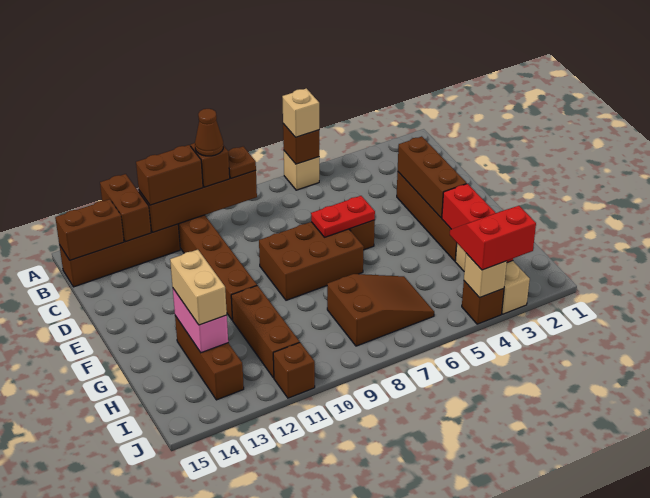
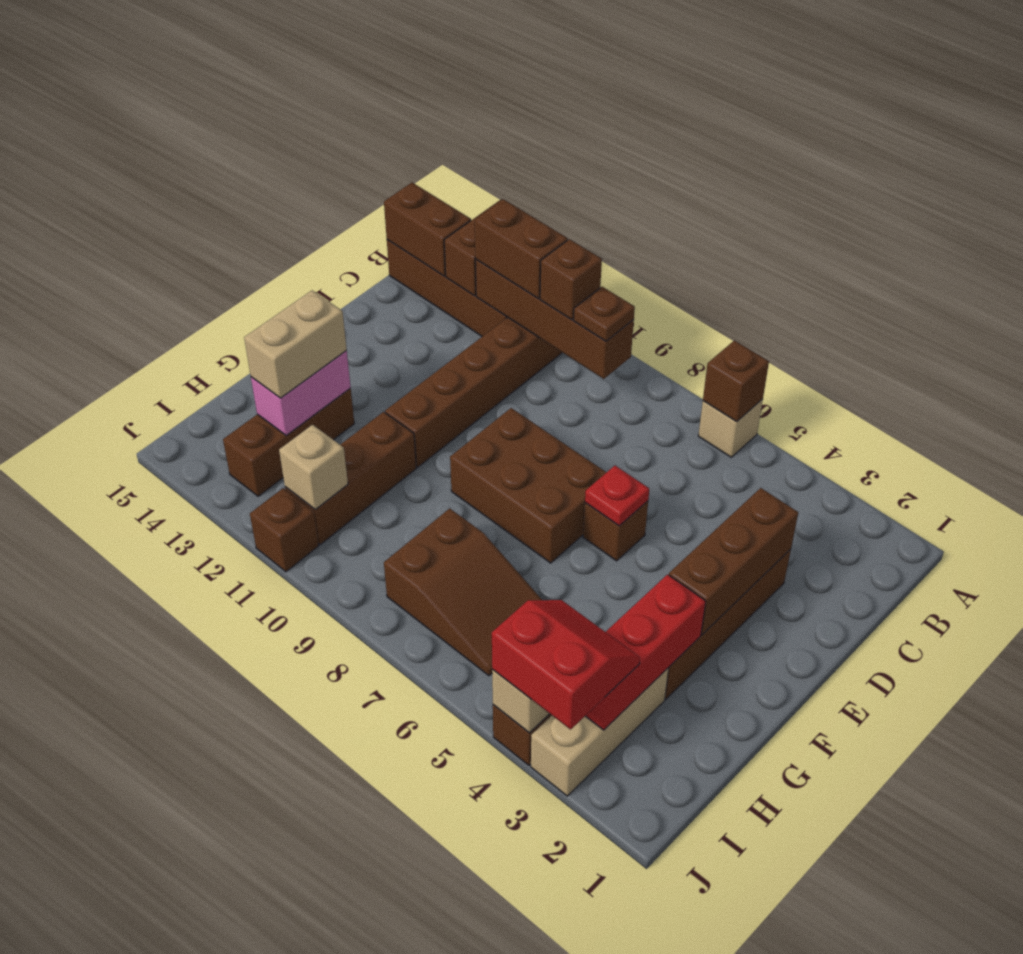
tan 1x1 brick [282,88,319,137] -> tan 1x1 brick moved to [279,425,348,510]
brown 1x1 cone [195,109,223,156] -> none
red 1x2 plate [311,196,375,237] -> red 1x1 plate [585,466,649,526]

